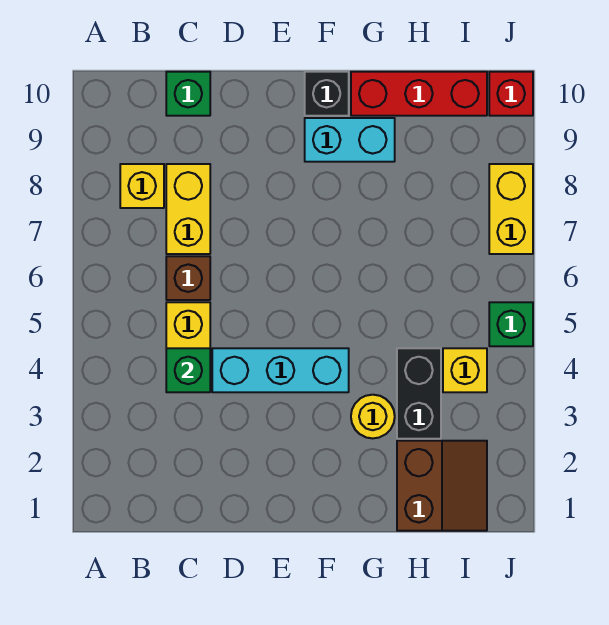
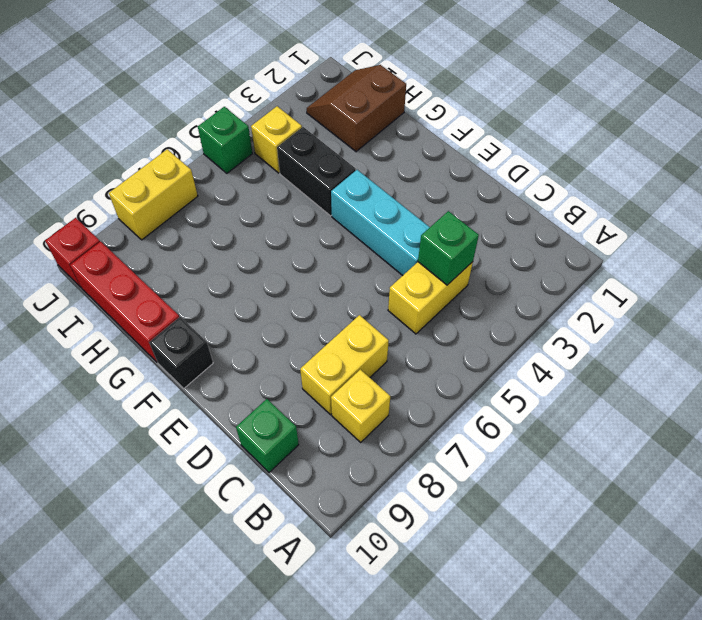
brown 1x1 brick [166,256,210,300] -> none
cyan 1x2 brick [305,118,395,162] -> none
yellow 1x1 round brick [351,395,395,438] -> none
black 1x2 brick [397,348,441,439] -> black 1x2 brick turned to [277,127,356,216]

